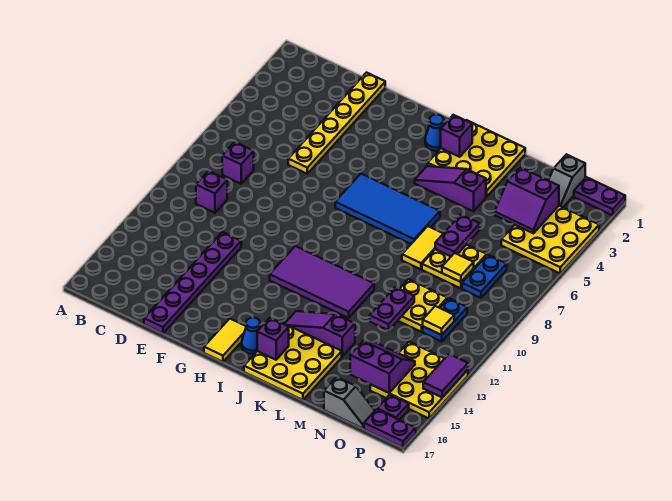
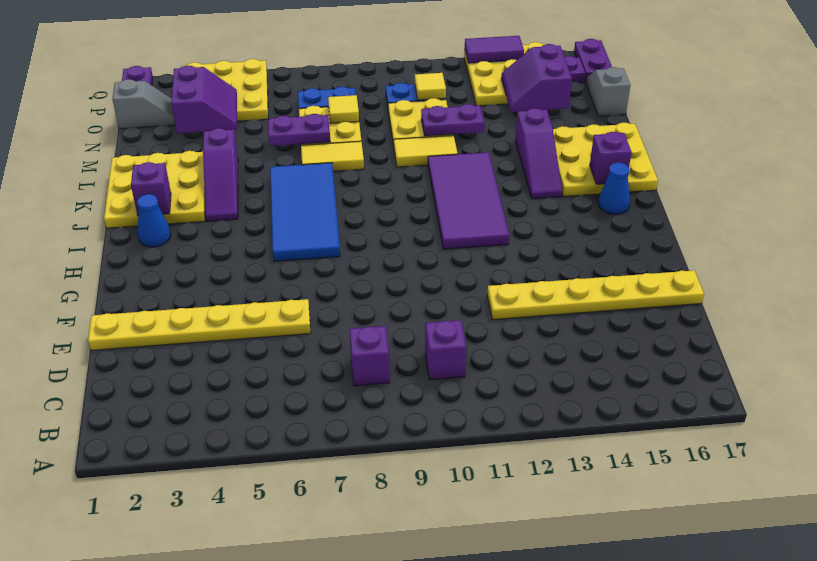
purple 1x6 plate [144,232,241,333] -> yellow 1x6 plate [487,270,704,320]
yellow 1x2 tile [204,319,246,362] -> yellow 1x2 tile moved to [394,135,458,167]

